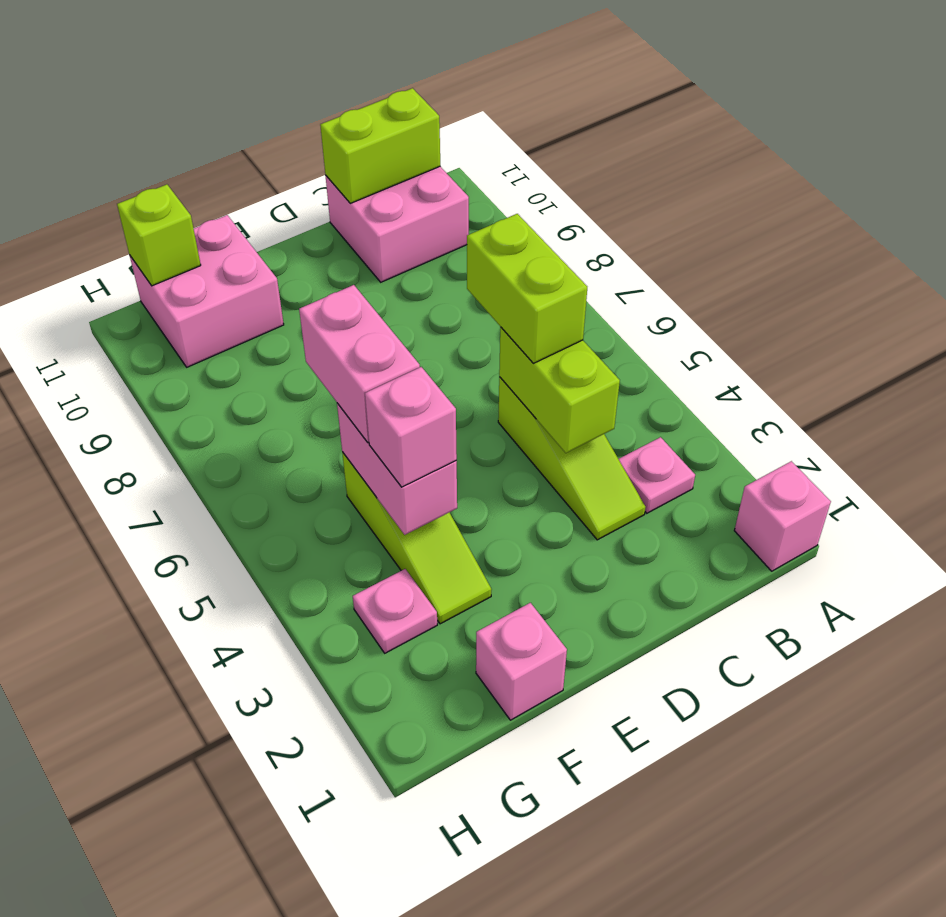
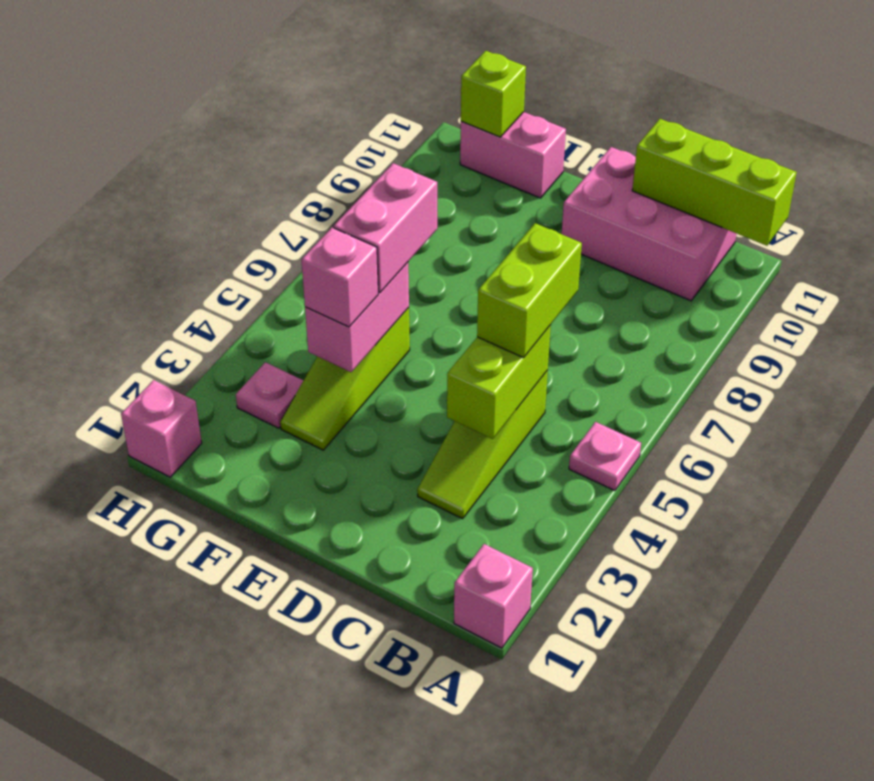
pink 1x1 plate [619,437,695,513] -> pink 1x1 plate moved to [569,422,641,491]
pink 2x2 brick [325,167,469,282] -> pink 2x3 brick [562,147,736,301]
lime 1x2 brick [320,88,440,203] -> lime 1x3 brick [632,119,797,246]
pink 1x1 brick [476,603,567,720] -> pink 1x1 brick moved to [121,380,202,477]
pink 2x2 brick [130,215,284,367] -> pink 1x2 brick [460,112,566,198]

